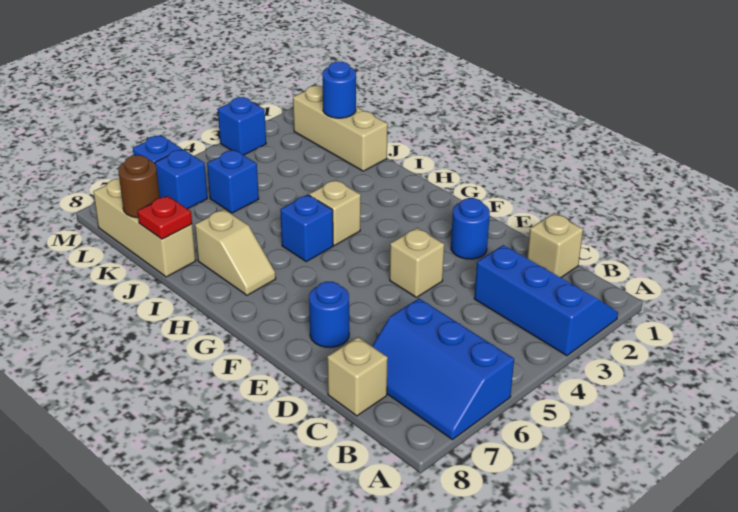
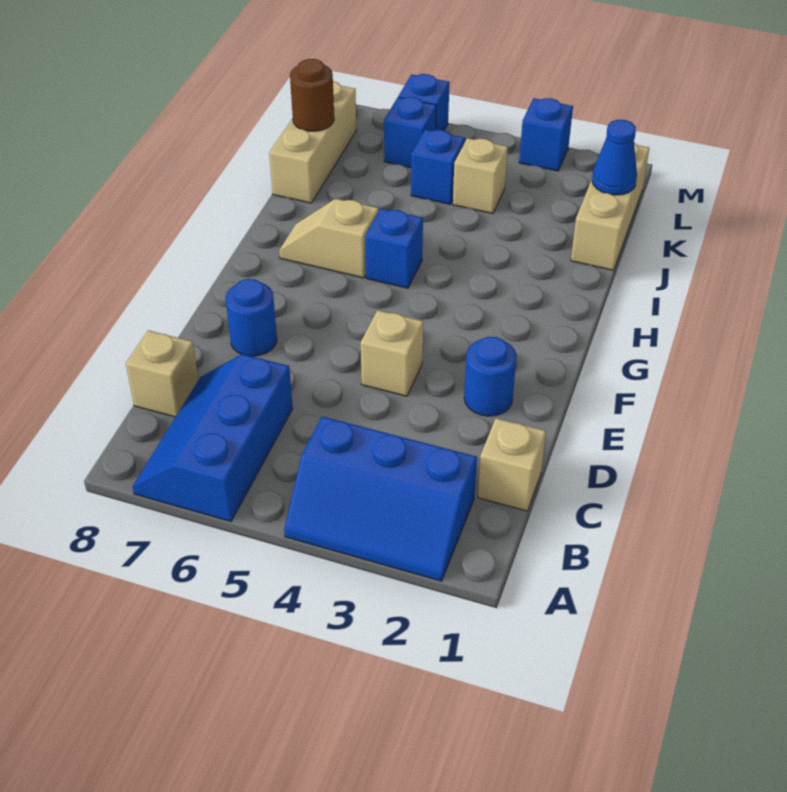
blue 2x3 slope [474,245,618,356] -> blue 2x3 slope turned to [284,416,477,581]
tan 1x1 brick [309,180,361,246] -> tan 1x1 brick moved to [453,138,508,214]
tan 1x2 slope [195,209,276,295] -> tan 1x2 slope turned to [279,199,378,278]
red 1x1 plate [138,196,192,239] -> none
blue 1x1 round brick [322,62,356,118] -> blue 1x1 cone [592,120,637,195]

